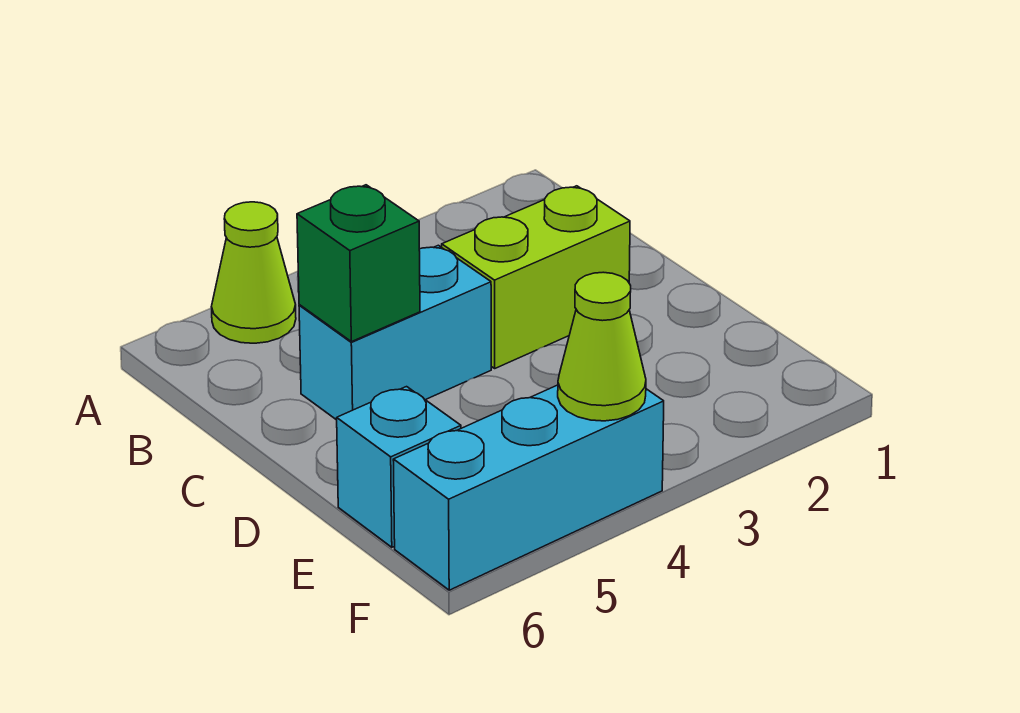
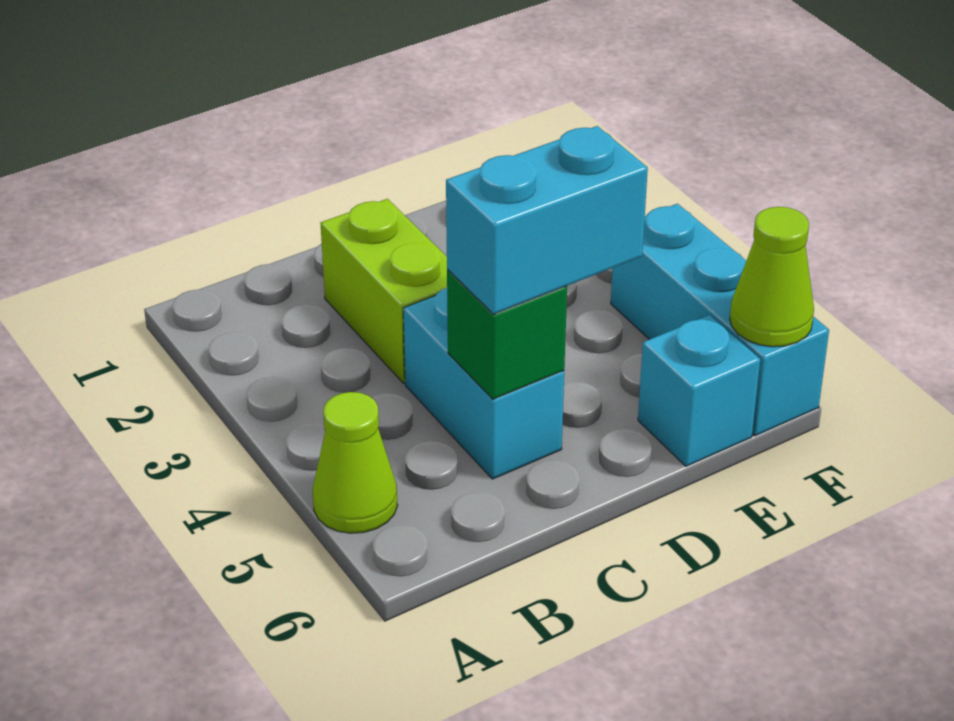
none -> cyan 1x2 brick [446,126,648,314]
lime 1x1 cone [558,272,646,421] -> lime 1x1 cone moved to [730,207,814,347]

